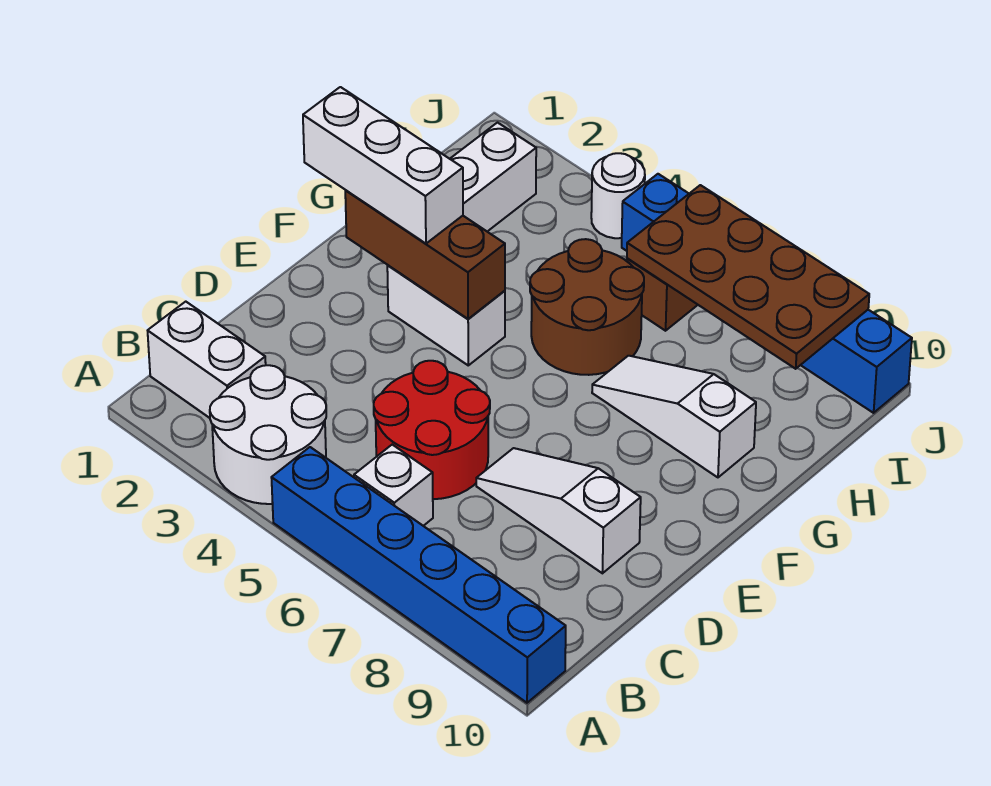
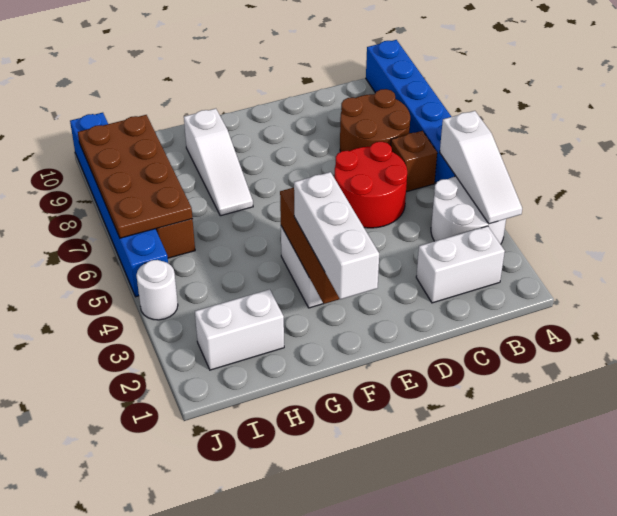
white 1x2 brick [148,302,266,418] -> white 1x2 brick turned to [416,226,505,303]
white 1x1 brick [354,445,433,526] -> brown 1x1 brick [391,131,437,192]
white 1x3 slope [476,448,641,573] -> white 1x3 slope moved to [440,111,522,224]
brown 2x2 round brick [530,239,644,375] -> brown 2x2 round brick moved to [340,89,410,152]

